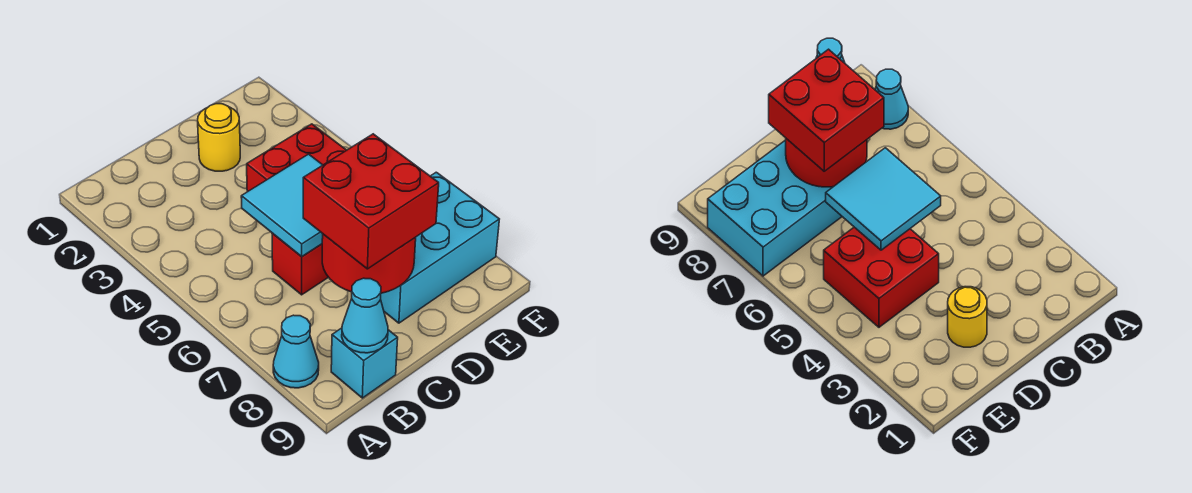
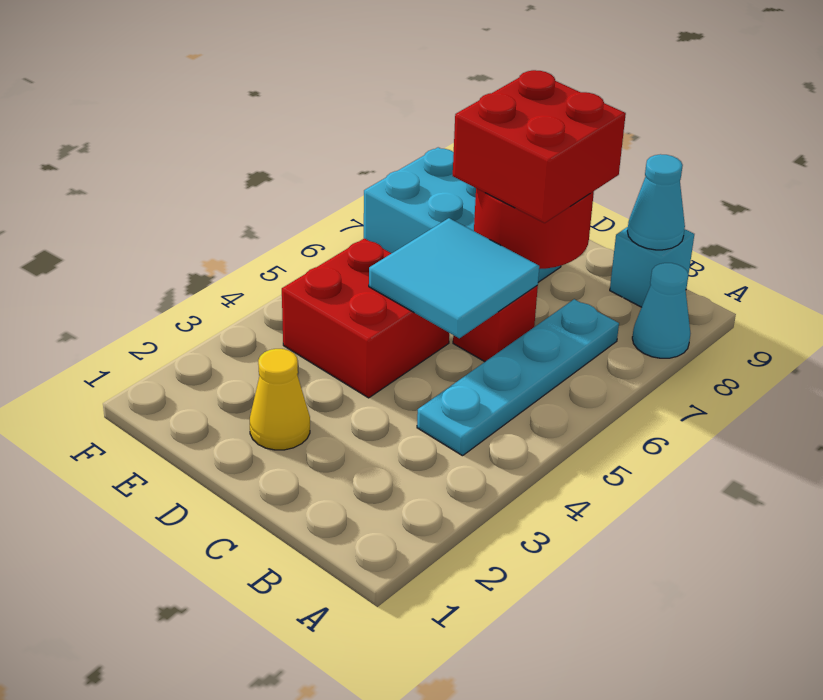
none -> cyan 1x4 plate [417,299,619,456]
yellow 1x1 round brick [198,104,240,171] -> yellow 1x1 cone [250,349,310,450]

